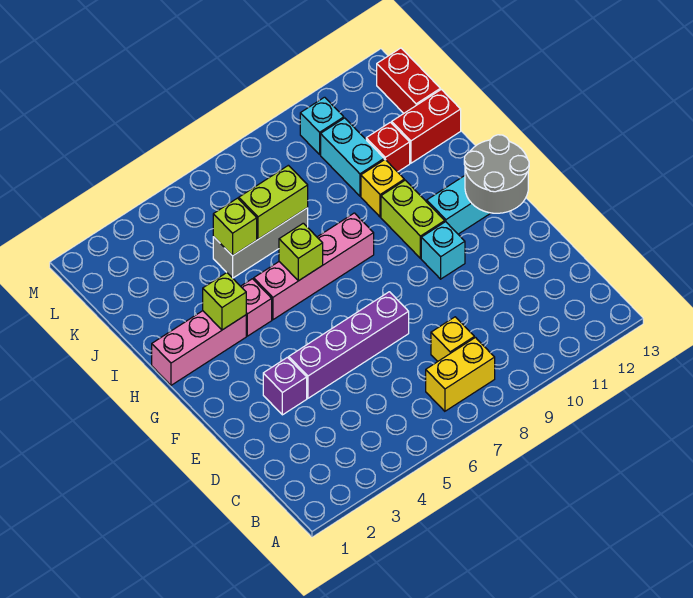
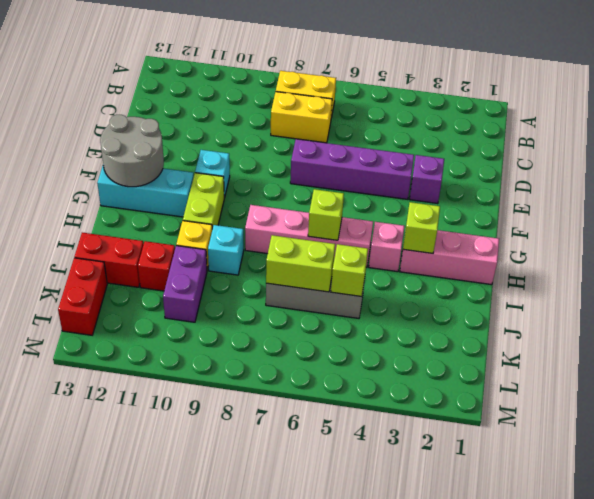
yellow 1x1 brick [431,317,474,361] -> yellow 1x2 brick [271,92,332,143]
cyan 1x2 brick [321,118,384,196] -> purple 1x2 brick [163,246,207,322]
cyan 1x1 brick [300,97,344,154] -> cyan 1x1 brick moved to [208,225,244,275]

